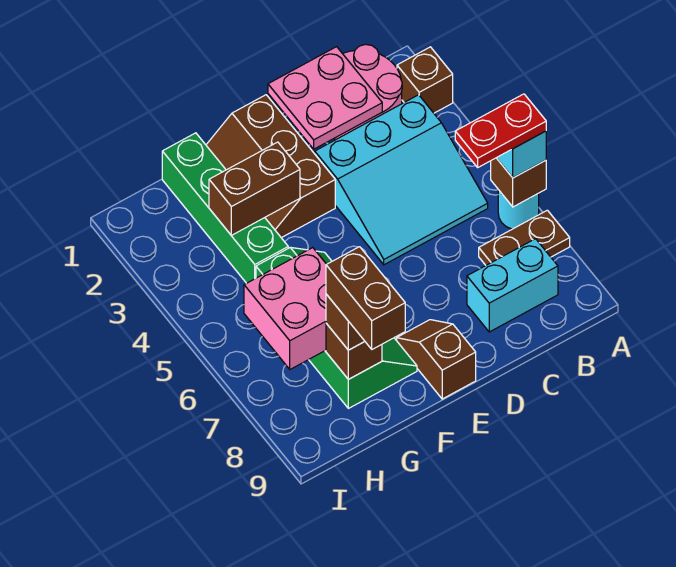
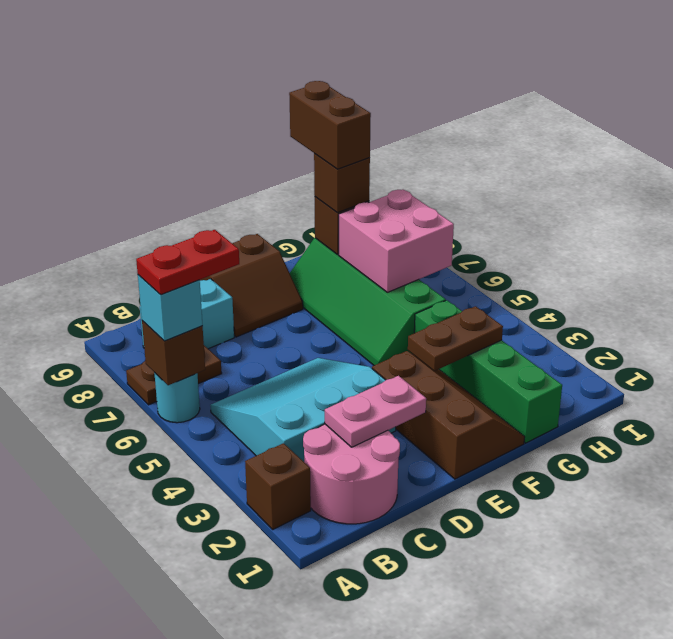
pink 2x2 plate [268,47,382,149] -> pink 1x2 plate [325,376,426,447]
brown 1x2 slope [397,320,476,399] -> brown 2x2 slope [200,234,303,337]
brown 1x2 brick [209,142,300,235] -> brown 1x2 plate [408,306,503,371]

